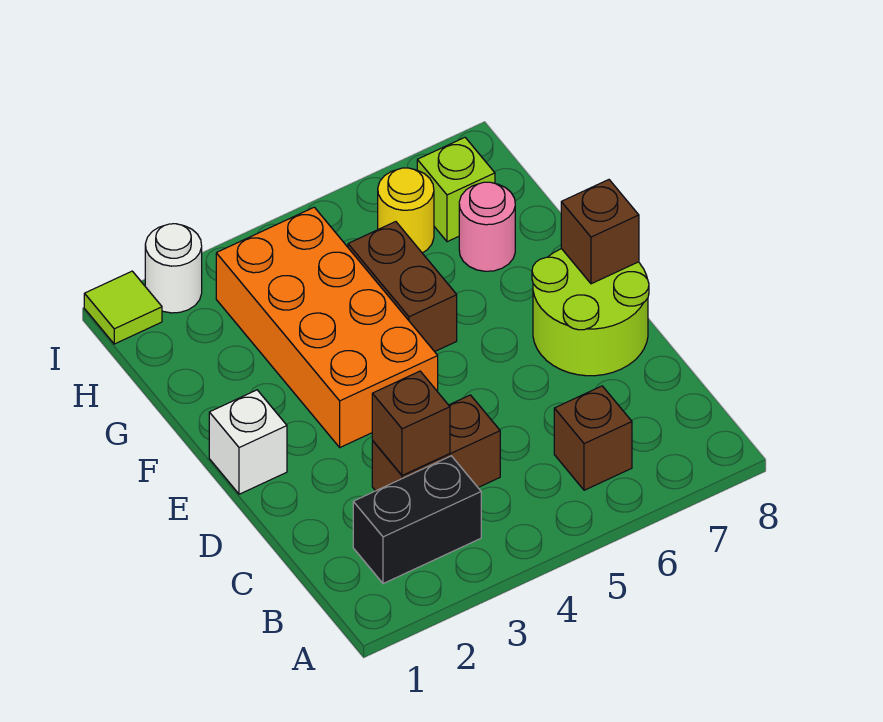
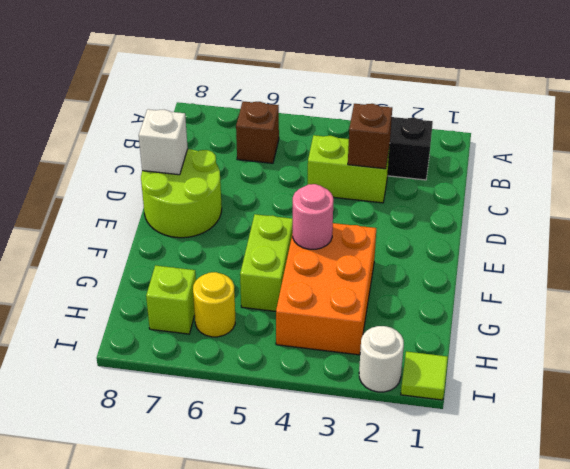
brown 1x2 brick [372,395,500,491] -> lime 1x2 brick [307,135,390,203]
white 1x1 brick [209,390,287,494] -> white 1x1 brick moved to [139,109,188,175]
orange 2x4 brick [216,207,438,447] -> orange 2x3 brick [276,223,376,355]
brown 1x1 brick [561,180,639,284] -> none
brown 1x2 brick [348,222,457,352] -> lime 1x2 brick [240,214,293,311]
pink 1x1 round brick [459,182,515,271] -> pink 1x1 round brick moved to [293,184,333,249]

